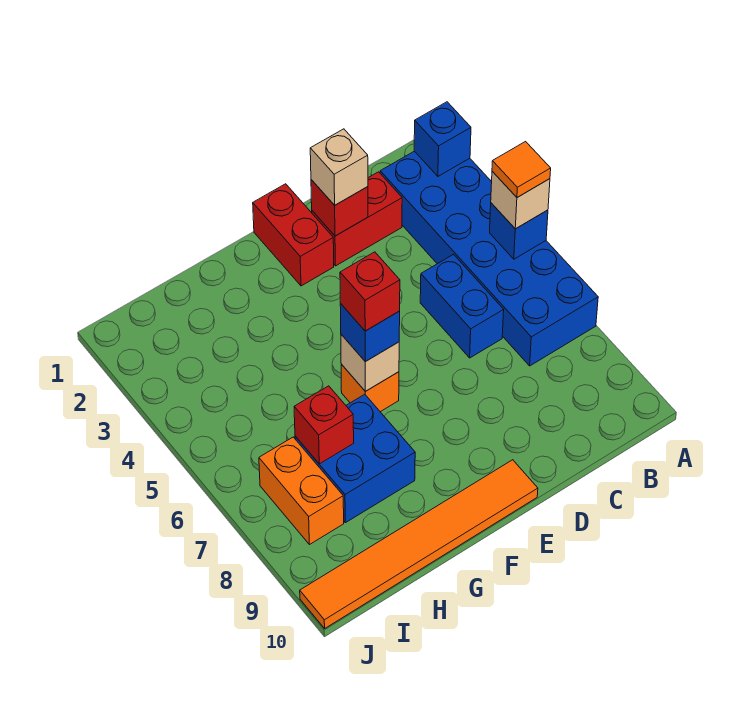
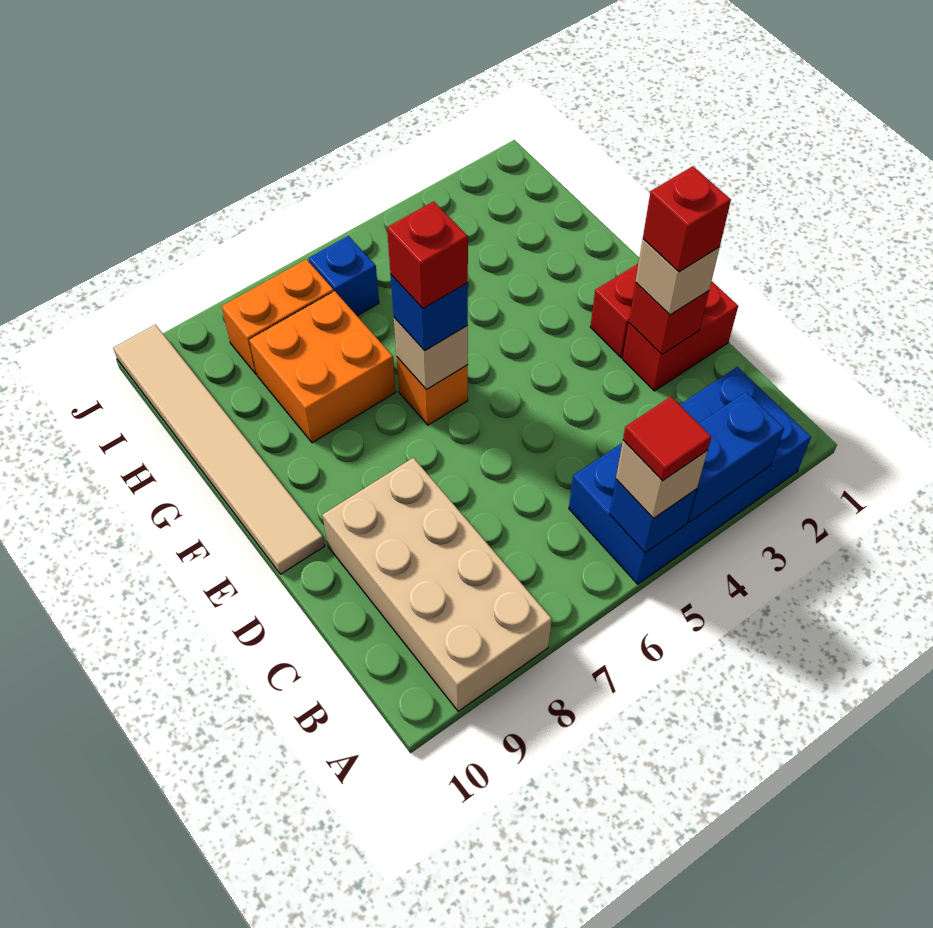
blue 2x6 brick [380,151,598,366] -> blue 2x4 brick [569,367,811,584]
blue 1x1 brick [414,102,471,176] -> blue 1x1 brick moved to [308,236,379,316]
orange 1x1 tile [492,142,551,197] -> red 1x1 tile [623,397,711,481]
none -> tan 2x4 brick [323,458,552,711]
red 1x2 brick [312,172,402,266] -> red 1x2 brick turned to [623,281,738,391]
blue 1x2 brick [420,254,504,358] -> blue 1x2 brick moved to [688,392,784,522]
orange 1x6 tile [300,460,538,628] -> tan 1x6 tile [113,325,324,574]
blue 2x2 brick [295,394,415,523] -> orange 2x2 brick [249,291,396,443]
red 1x1 brick [294,386,354,464] -> red 1x1 brick moved to [643,166,731,272]

